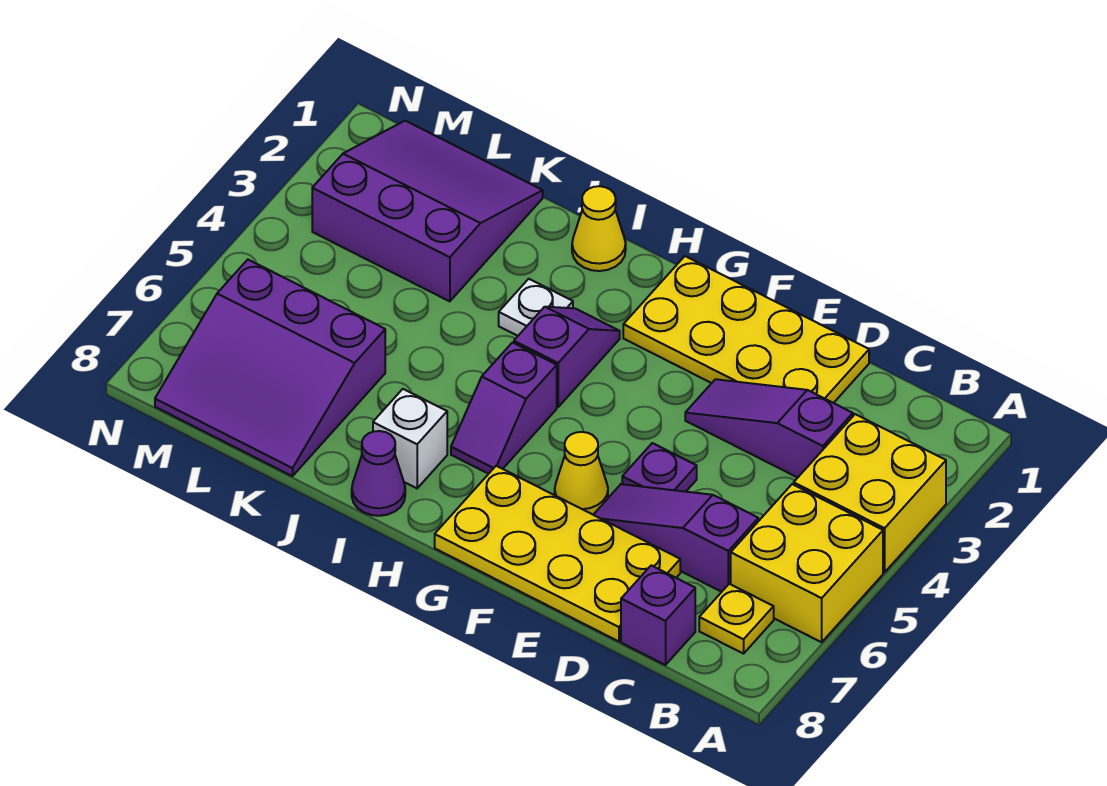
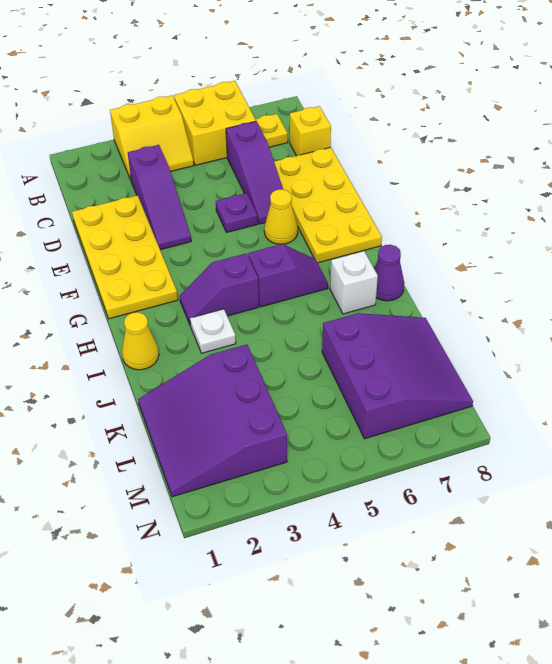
yellow 2x2 brick [794,414,946,572] -> yellow 2x2 slope [110,95,194,180]
purple 1x1 brick [621,565,695,665] -> yellow 1x1 brick [290,106,331,156]

